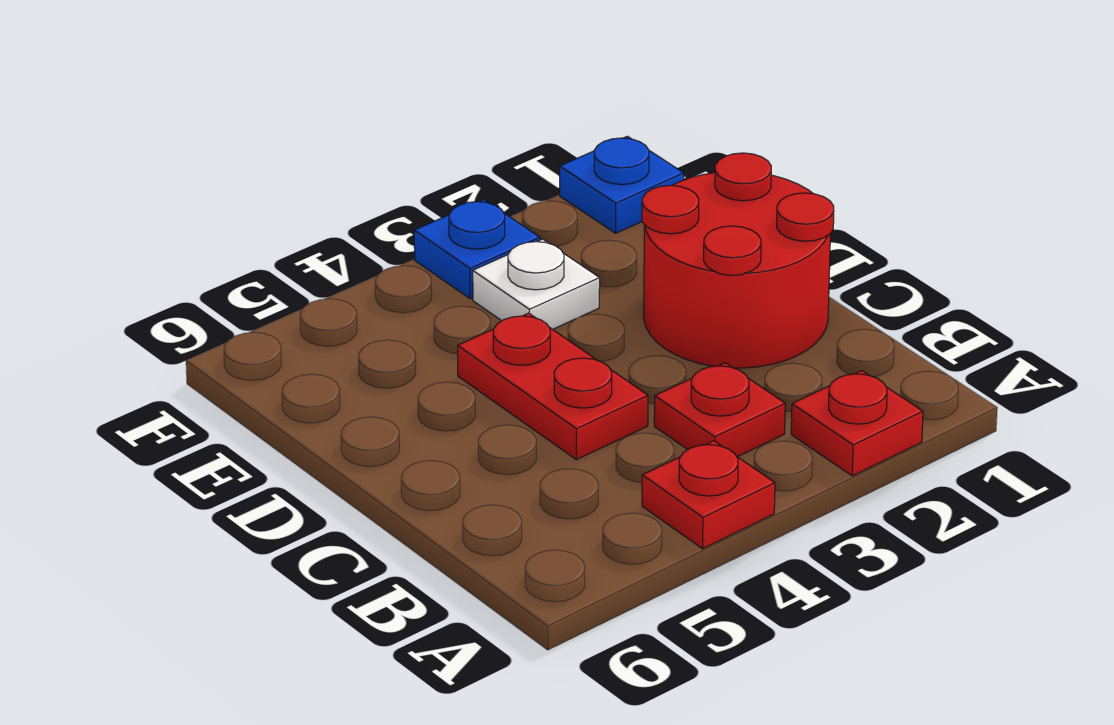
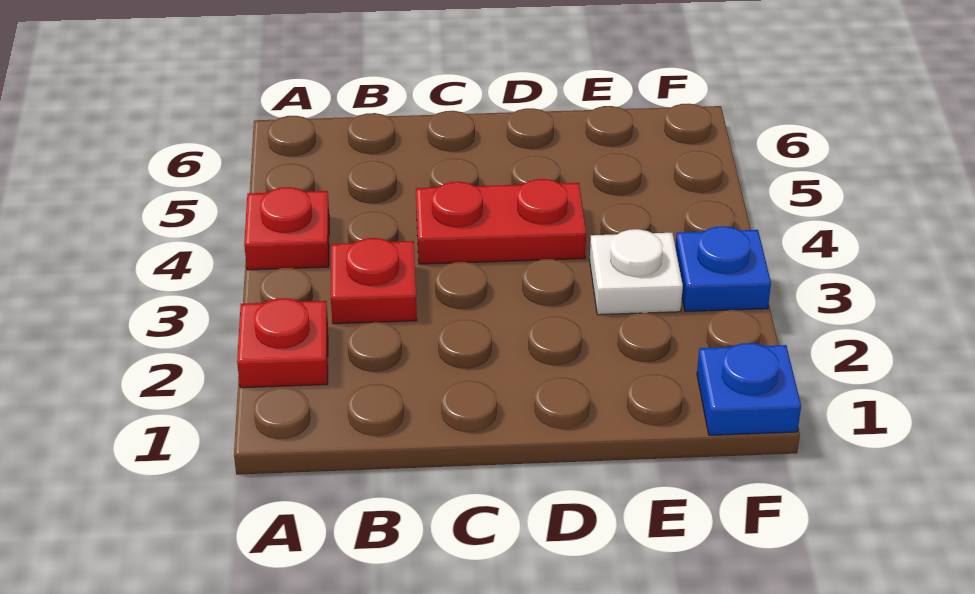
red 2x2 round brick [642,153,834,368] -> none

